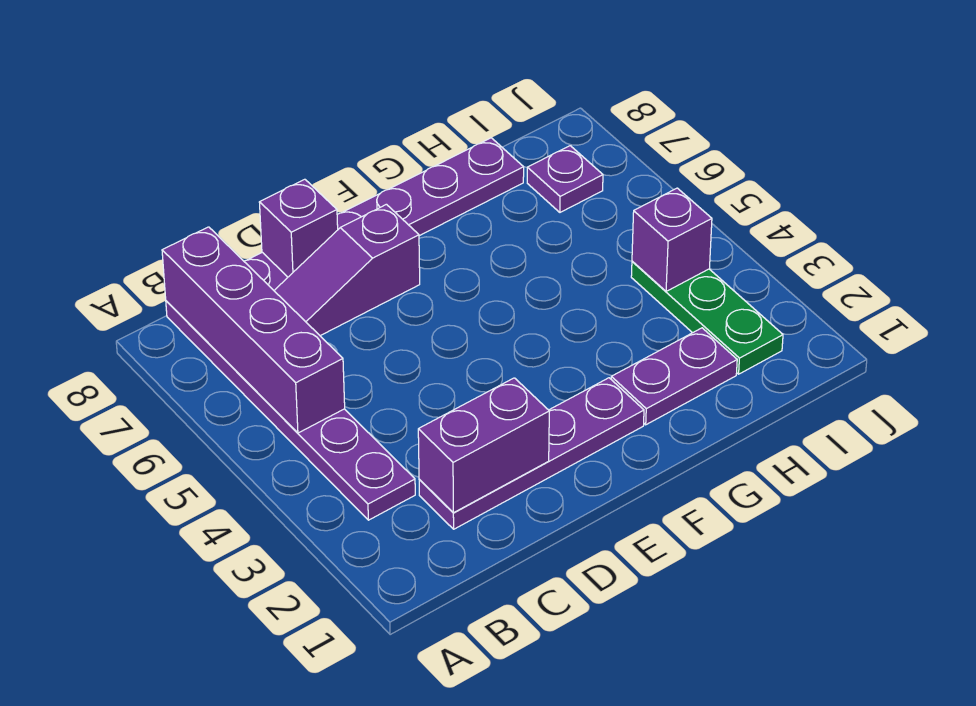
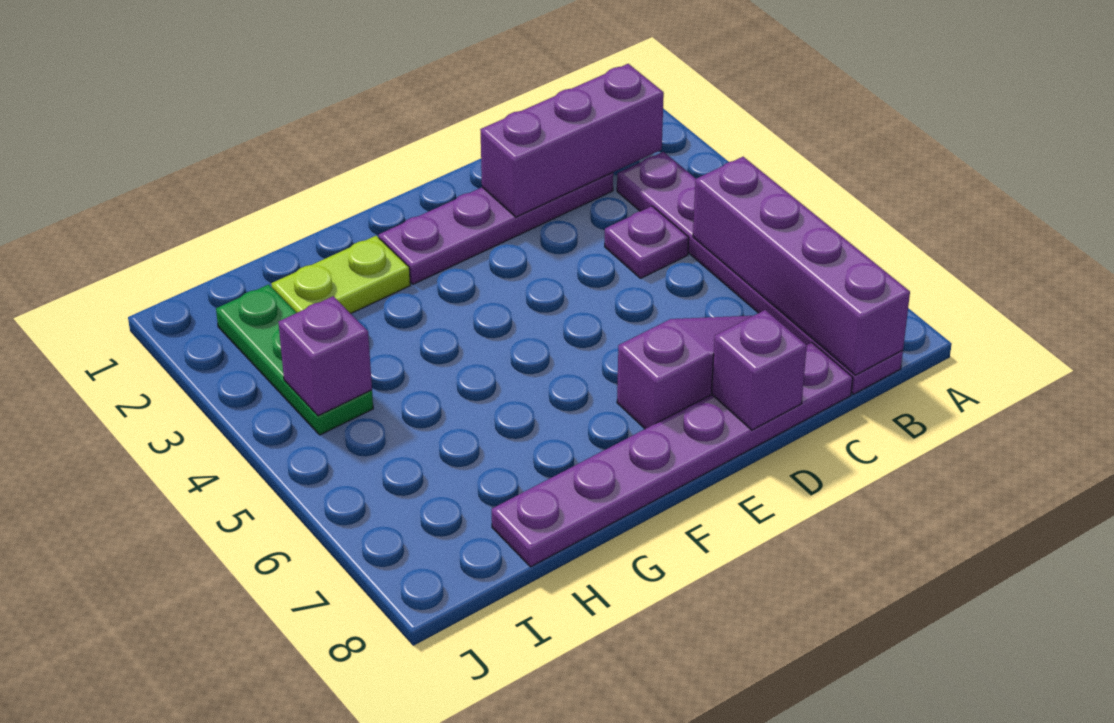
purple 1x2 brick [418,378,549,513] -> purple 1x3 brick [480,64,664,217]
purple 1x2 plate [611,328,737,425] -> lime 1x2 plate [271,236,410,314]
purple 1x1 plate [527,146,603,212] -> purple 1x1 plate moved to [605,206,689,278]

